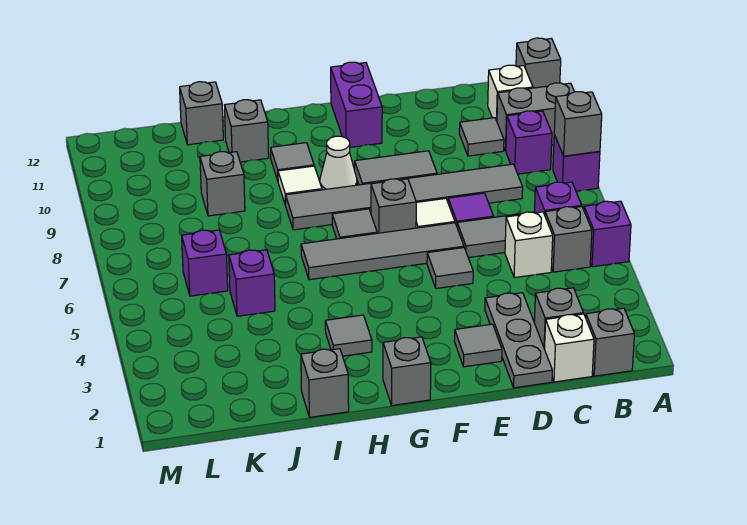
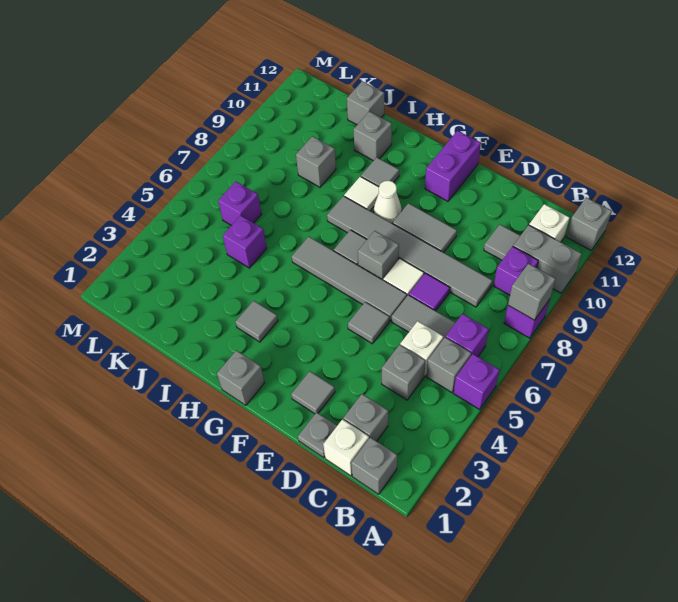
grey 1x3 plate [485,293,552,388] -> grey 1x1 plate [298,412,337,458]
grey 1x1 brick [301,349,349,417] -> grey 1x1 brick moved to [382,345,426,400]

